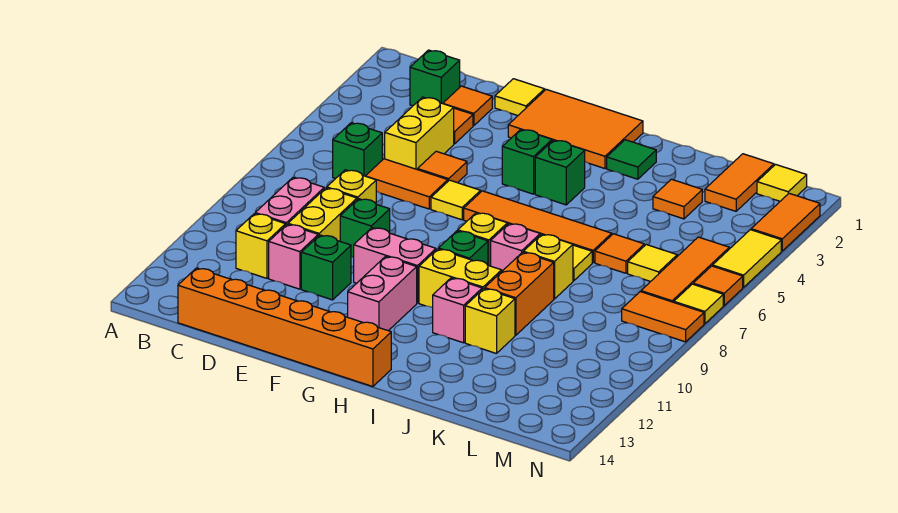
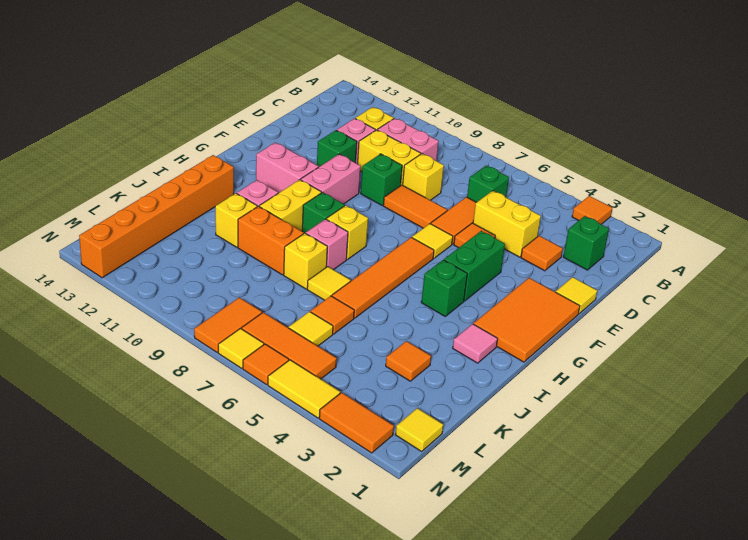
orange 1x6 brick [178,268,391,387] -> orange 1x6 brick moved to [79,155,234,278]
orange 1x1 tile [443,86,492,126] -> orange 1x1 tile moved to [572,196,612,224]
green 1x1 brick [502,129,552,194] -> green 1x2 brick [444,231,505,301]
green 1x1 tile [607,140,656,179] -> pink 1x1 tile [453,324,498,363]
orange 1x2 tile [705,154,774,211] -> orange 1x2 tile moved to [383,185,447,228]

